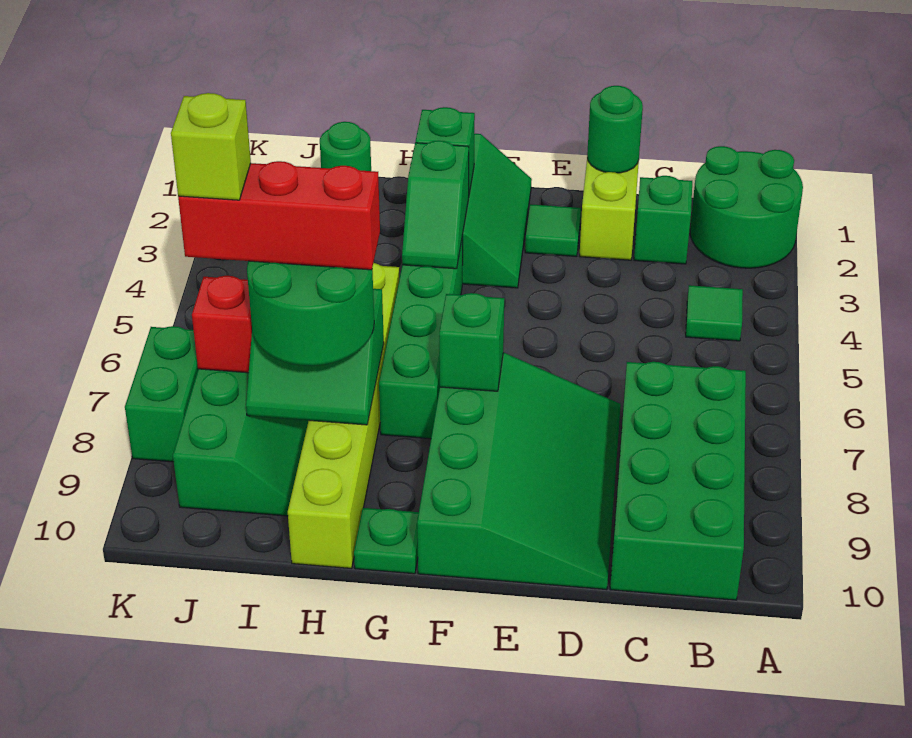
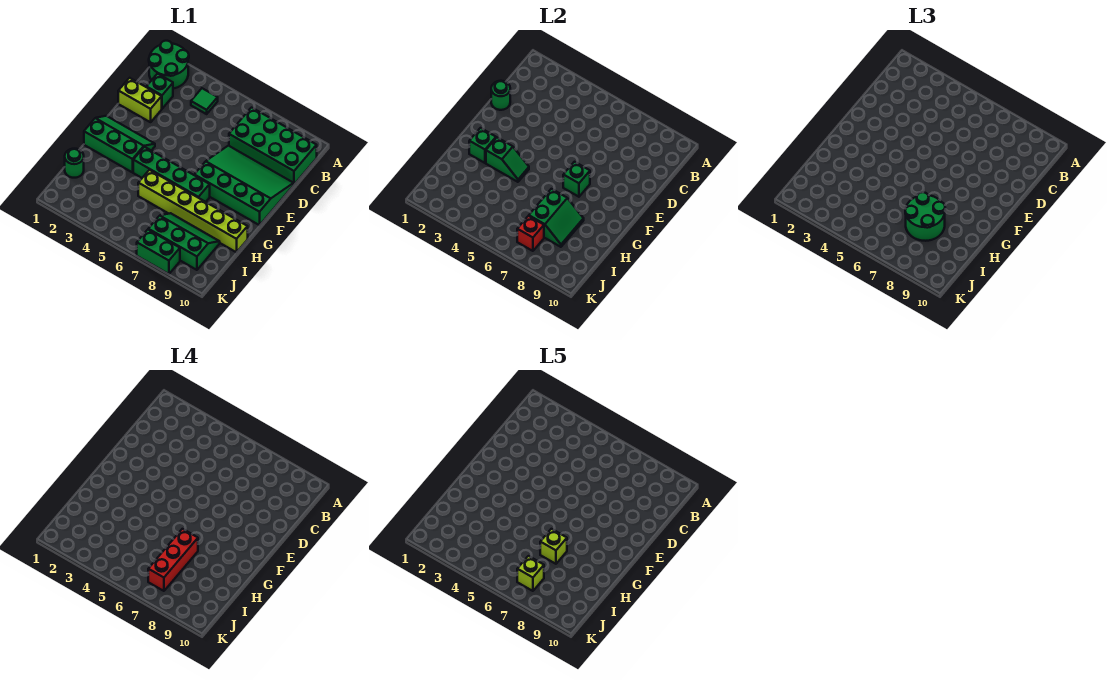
green 1x1 tile [525,204,581,257] -> none
green 1x1 plate [354,508,419,574] -> none
none -> lime 1x1 brick [540,529,567,564]

